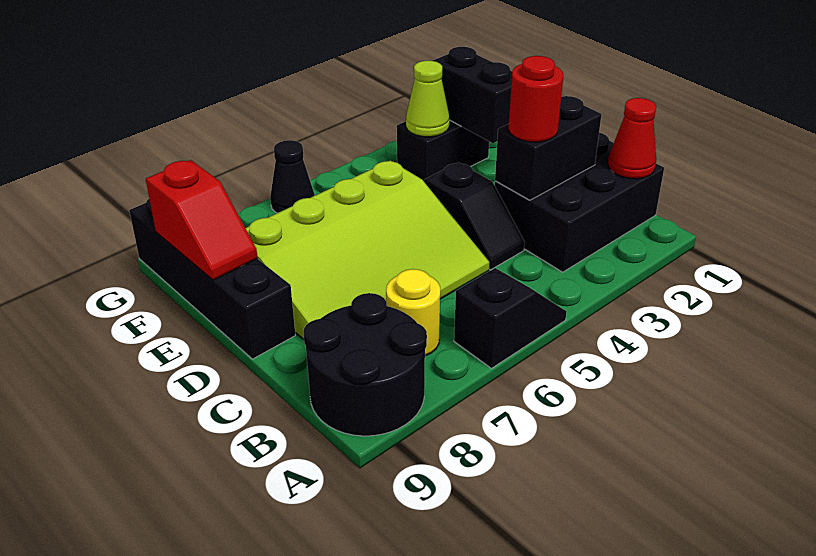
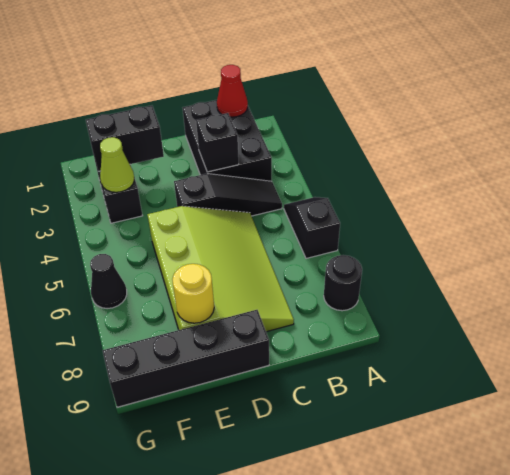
black 2x2 round brick [304,293,427,436] -> black 1x1 round brick [324,255,362,311]
yellow 1x1 round brick [386,269,440,356] -> yellow 1x1 round brick moved to [172,264,214,323]
black 1x2 brick [495,96,602,200] -> black 1x1 brick [196,113,239,172]
red 1x1 round brick [509,56,563,142] -> none
black 1x2 slope [425,162,525,270] -> black 1x3 slope [174,174,282,216]
red 1x2 slope [146,160,258,280] -> none

